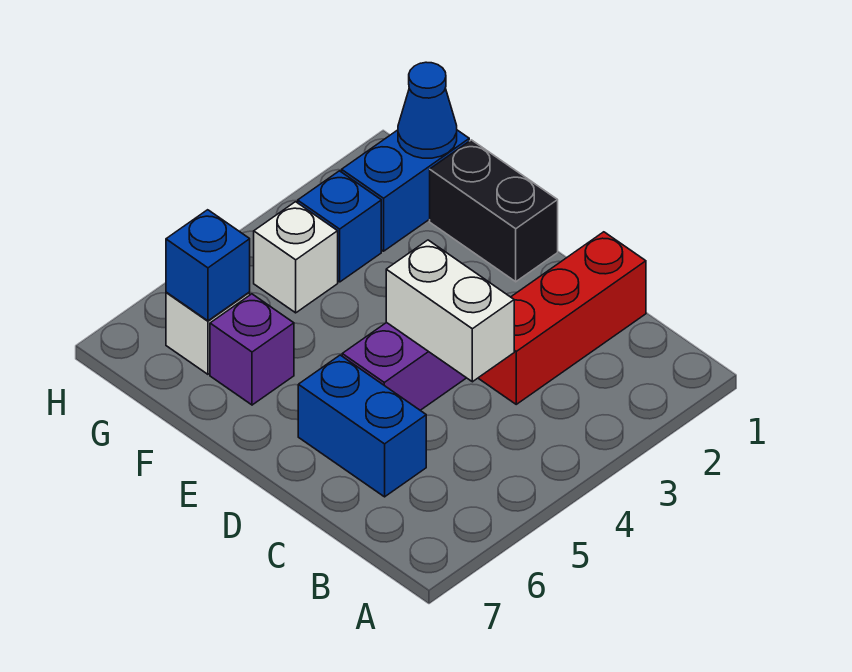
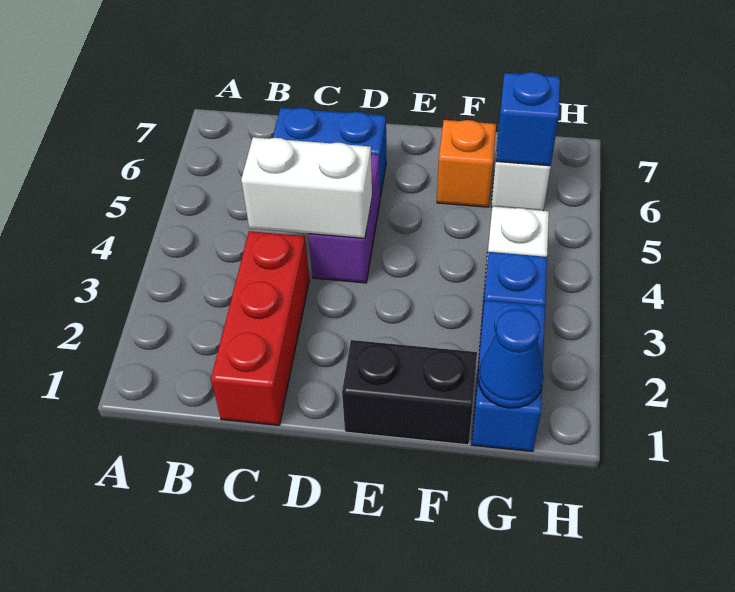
purple 1x1 brick [210,294,294,405] -> orange 1x1 brick [437,120,496,207]

